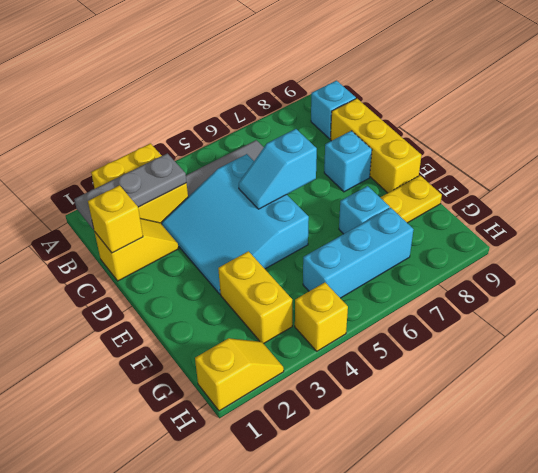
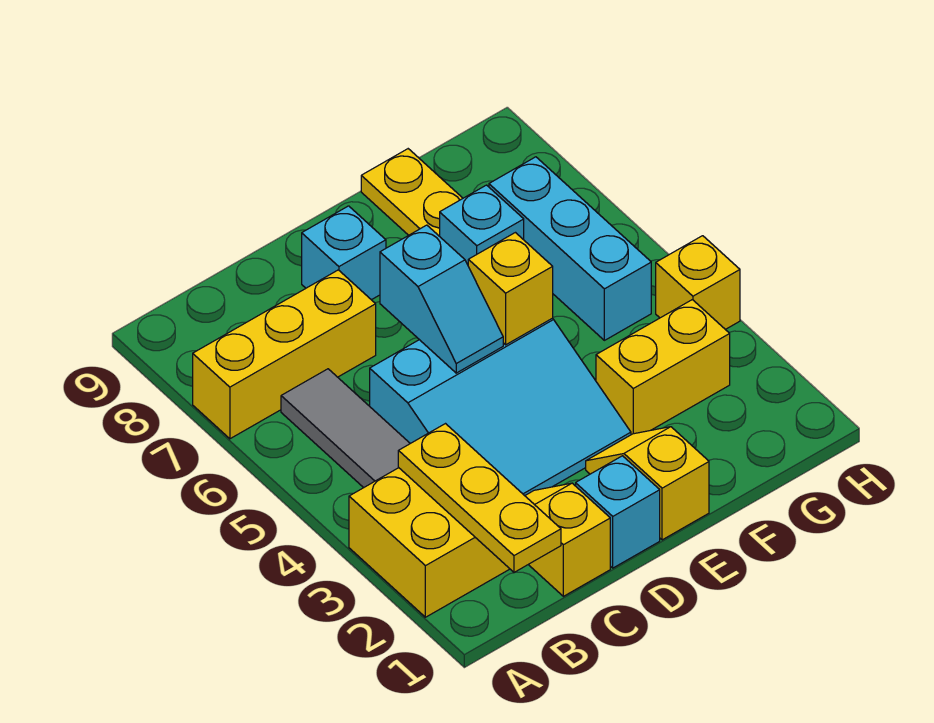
grey 1x3 plate [74,153,187,230] -> yellow 1x3 plate [398,424,561,573]
cyan 1x1 brick [311,81,356,139] -> cyan 1x1 brick moved to [576,456,660,568]
yellow 1x1 brick [88,185,143,253] -> yellow 1x1 brick moved to [468,233,553,345]
yellow 1x3 brick [331,98,422,193] -> yellow 1x3 brick moved to [193,270,376,439]
yellow 1x2 slope [195,338,284,411] -> yellow 1x2 slope moved to [586,427,709,540]

